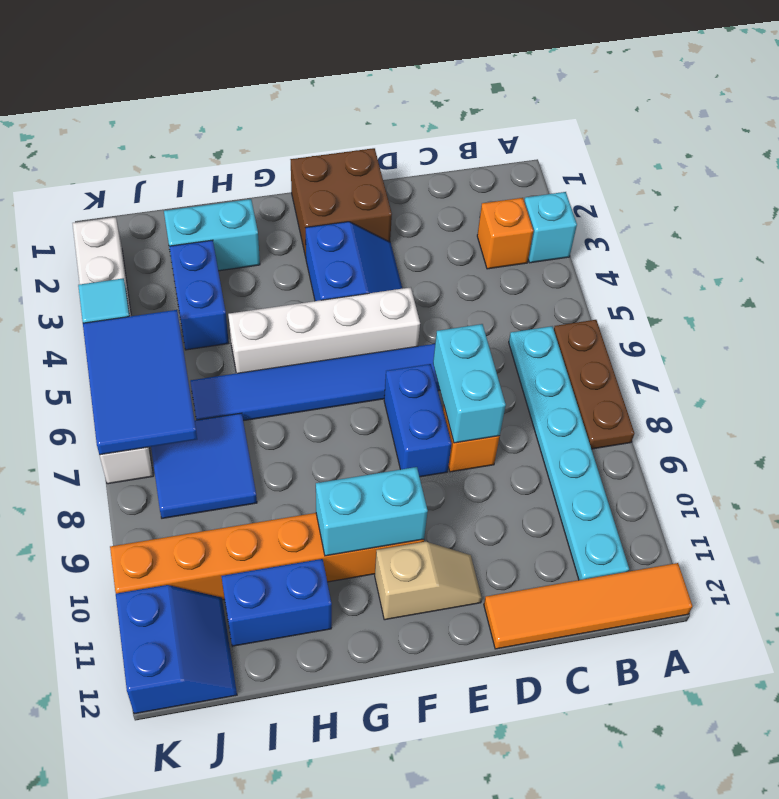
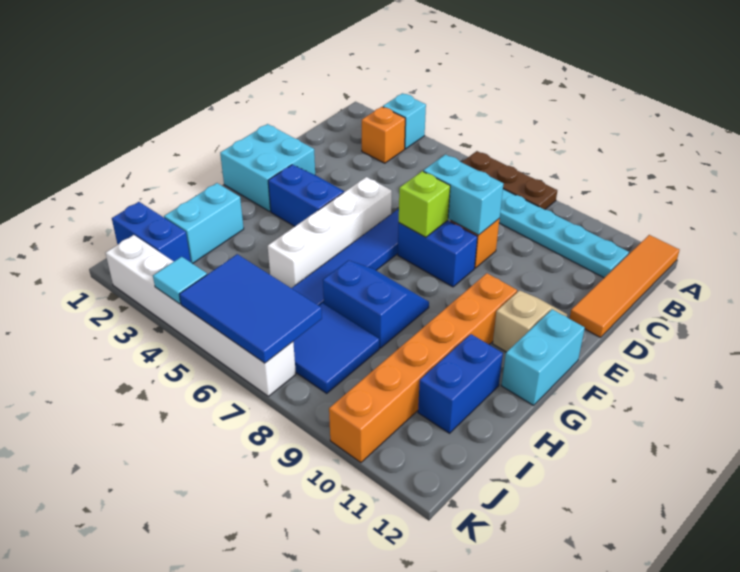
brown 2x2 brick [290,148,392,257] -> cyan 2x2 brick [220,124,315,211]
none -> lime 1x1 brick [399,171,450,237]
cyan 1x2 brick [316,467,428,556] -> cyan 1x2 brick moved to [501,309,585,405]
blue 1x2 brick [169,240,229,350] -> blue 1x2 brick moved to [112,202,191,262]
blue 2x2 slope [116,585,237,714] -> blue 2x2 slope moved to [323,260,429,348]

